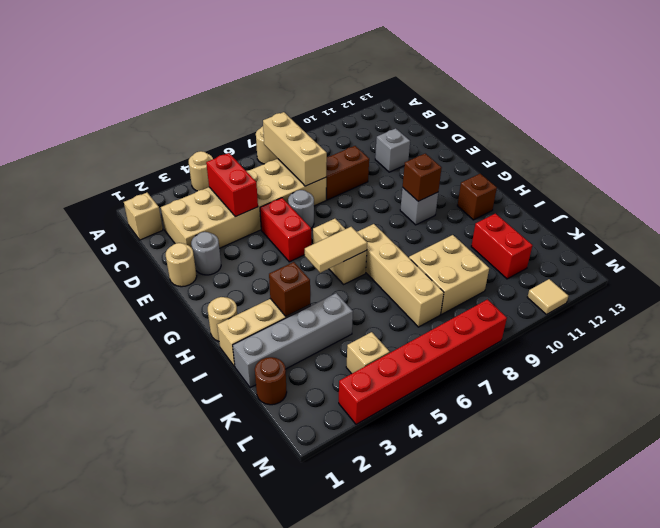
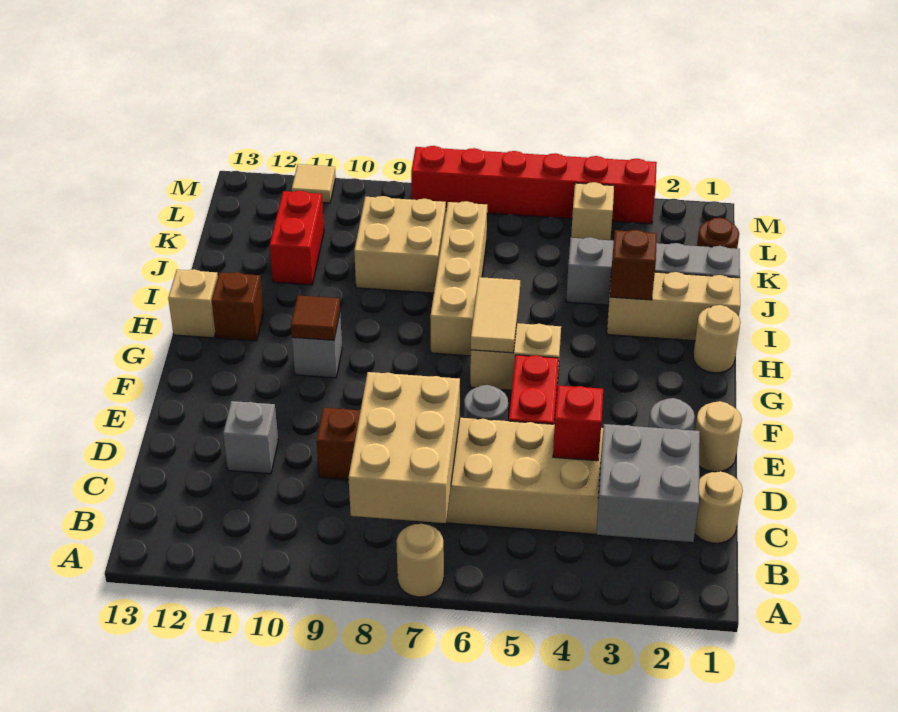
tan 1x1 round brick [189,151,213,191] -> tan 1x1 round brick moved to [695,471,743,543]
tan 1x1 brick [124,193,163,240] -> tan 1x1 brick moved to [168,269,218,338]
none -> grey 2x2 brick [596,424,700,542]
tan 1x3 brick [263,112,327,186] -> tan 2x3 brick [349,372,460,523]
red 1x2 brick [206,153,258,217] -> red 1x1 brick [553,386,603,461]
tan 1x2 brick [313,219,367,284] -> tan 1x2 brick turned to [470,323,561,390]
brown 1x1 brick [403,154,441,201] -> brown 1x1 tile [291,296,340,340]
tan 1x2 tile [305,227,367,273] -> tan 1x2 tile turned to [471,277,520,353]

